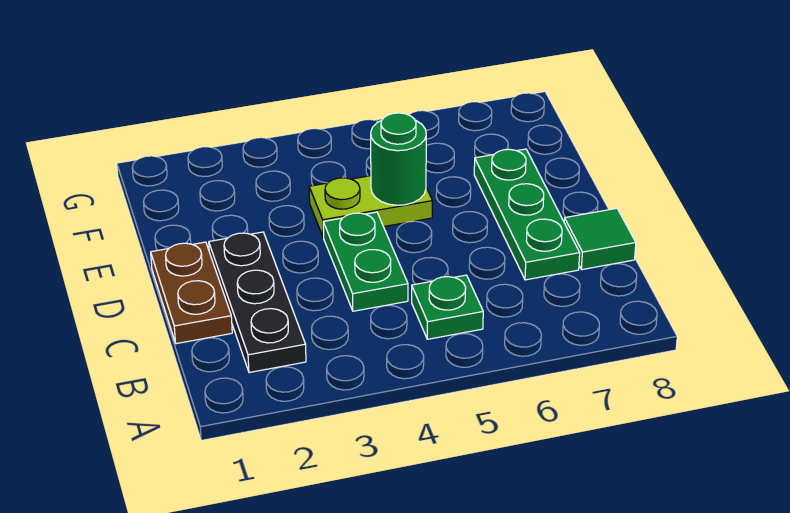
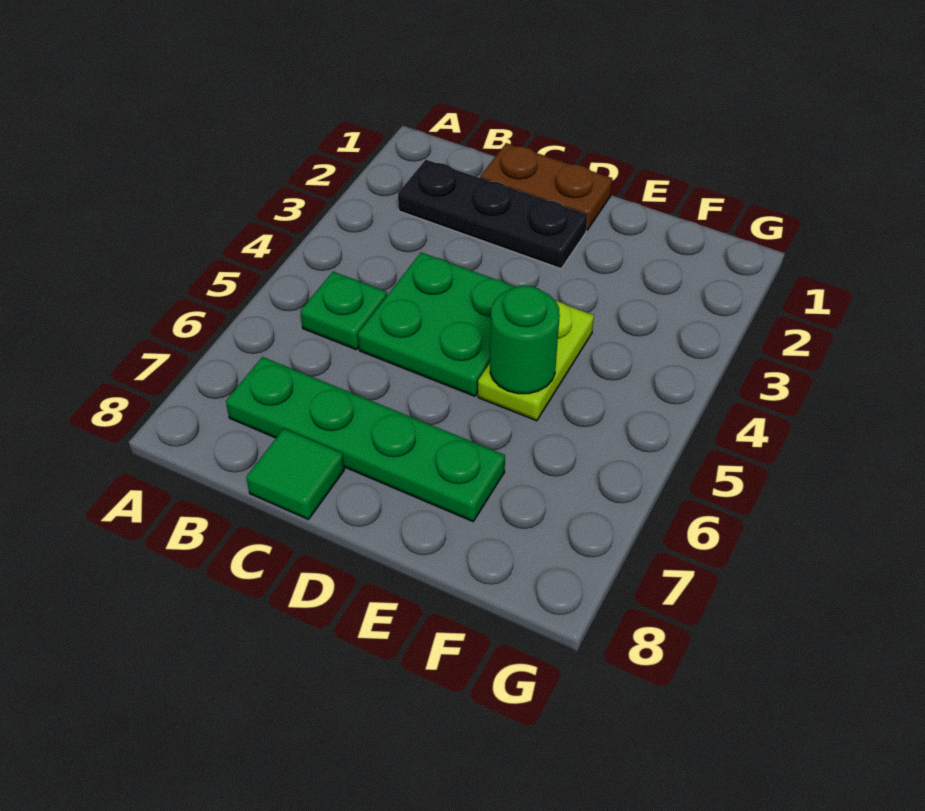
green 1x2 plate [323,212,408,311] -> green 2x2 plate [358,252,515,396]
green 1x3 plate [474,149,580,280] -> green 1x4 plate [226,357,505,521]

